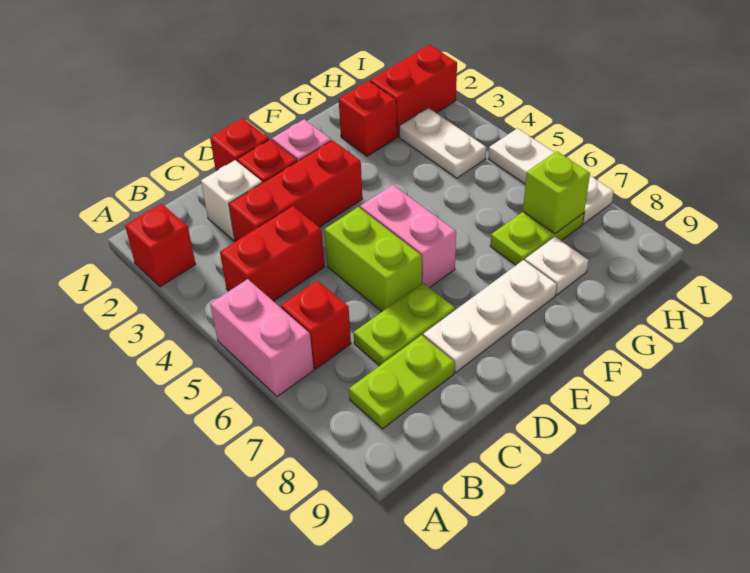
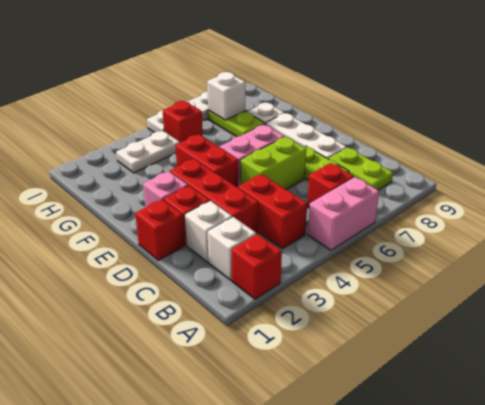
none -> white 1x1 brick [208,217,256,280]
red 1x1 brick [339,81,397,156] -> red 1x1 brick moved to [163,101,203,143]
red 1x2 brick [370,45,457,137] -> red 1x2 brick moved to [175,134,238,188]
lime 1x1 brick [523,151,590,234] -> white 1x1 brick [207,72,245,120]

